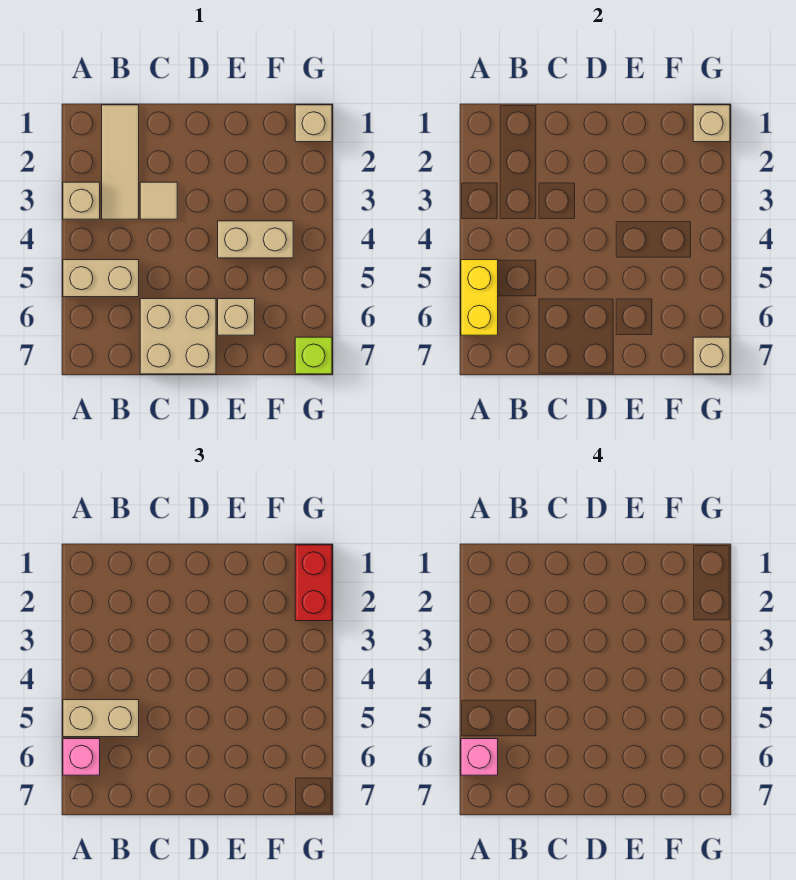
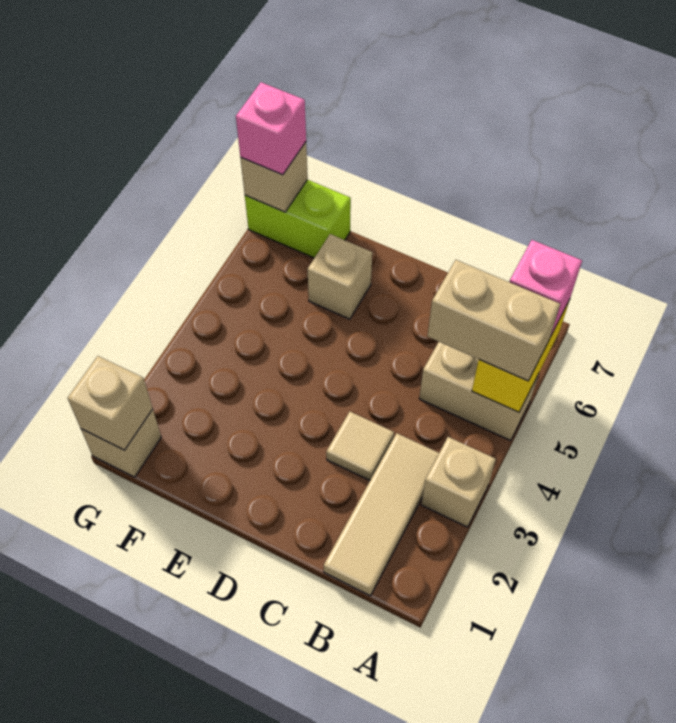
pink 1x1 brick [461,739,498,775] -> pink 1x1 brick moved to [236,82,306,175]
tan 2x2 brick [140,299,216,374] -> none
tan 1x2 brick [218,221,293,258] -> none
red 1x2 brick [295,545,332,621] -> none
lime 1x1 brick [295,337,332,374] -> lime 1x2 brick [245,180,351,258]

